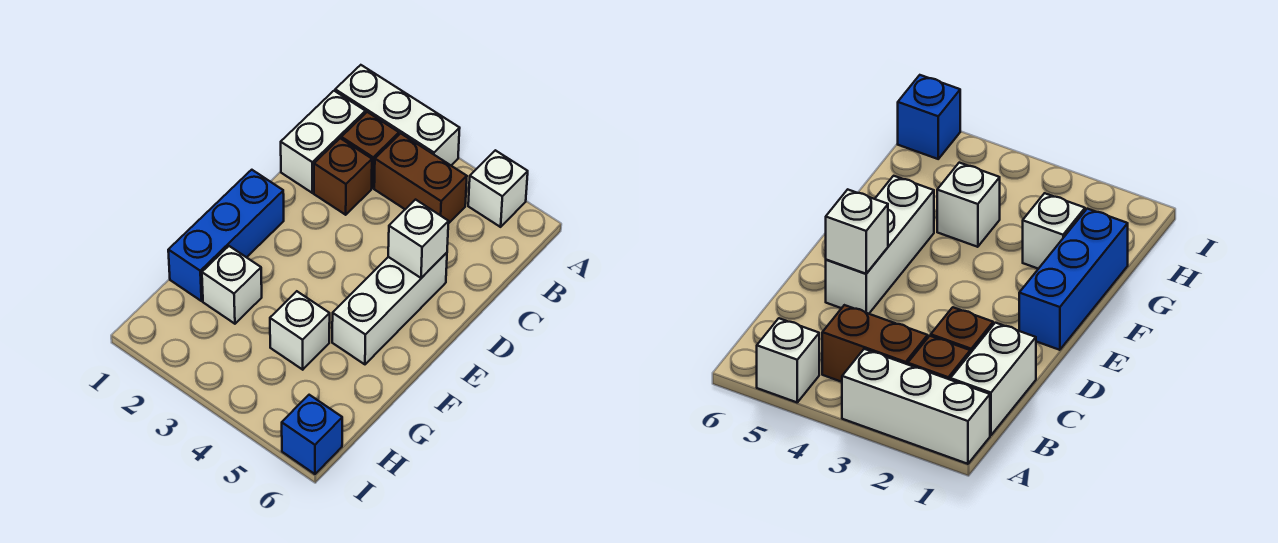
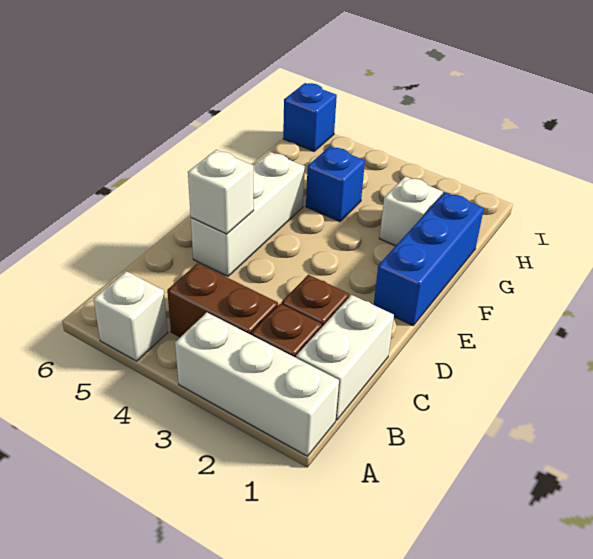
white 1x1 brick [270,291,330,370] -> blue 1x1 brick [306,146,365,222]

